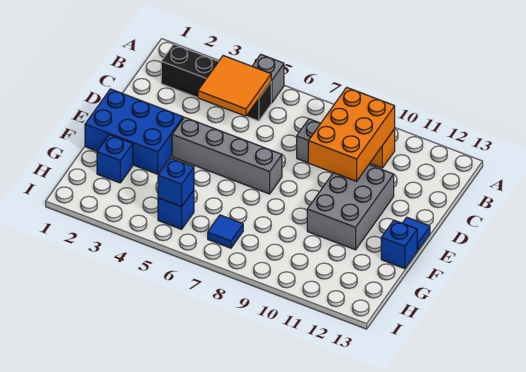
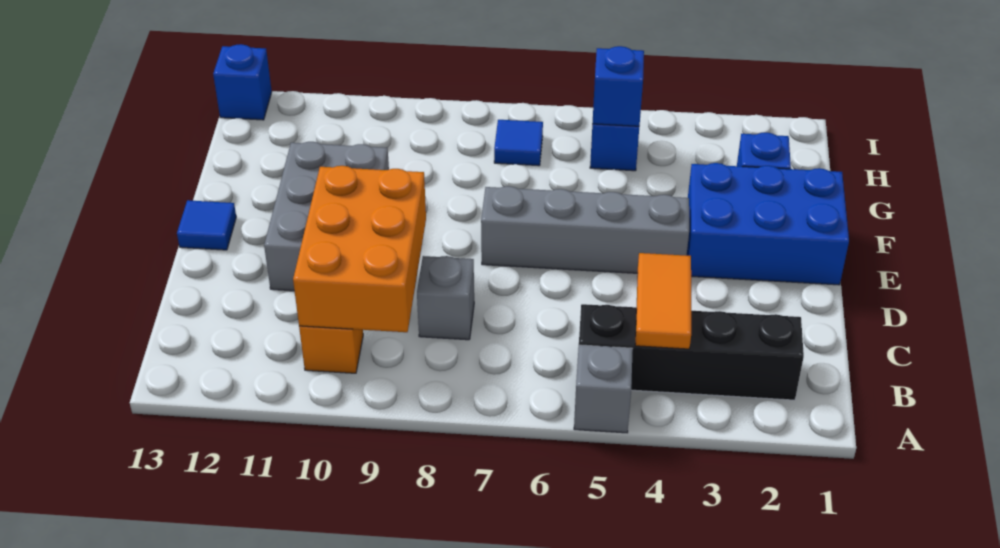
orange 2x2 tile [198,56,271,116] -> orange 1x2 tile [635,253,691,349]
blue 1x1 brick [381,220,417,269] -> blue 1x1 brick moved to [213,44,272,120]

